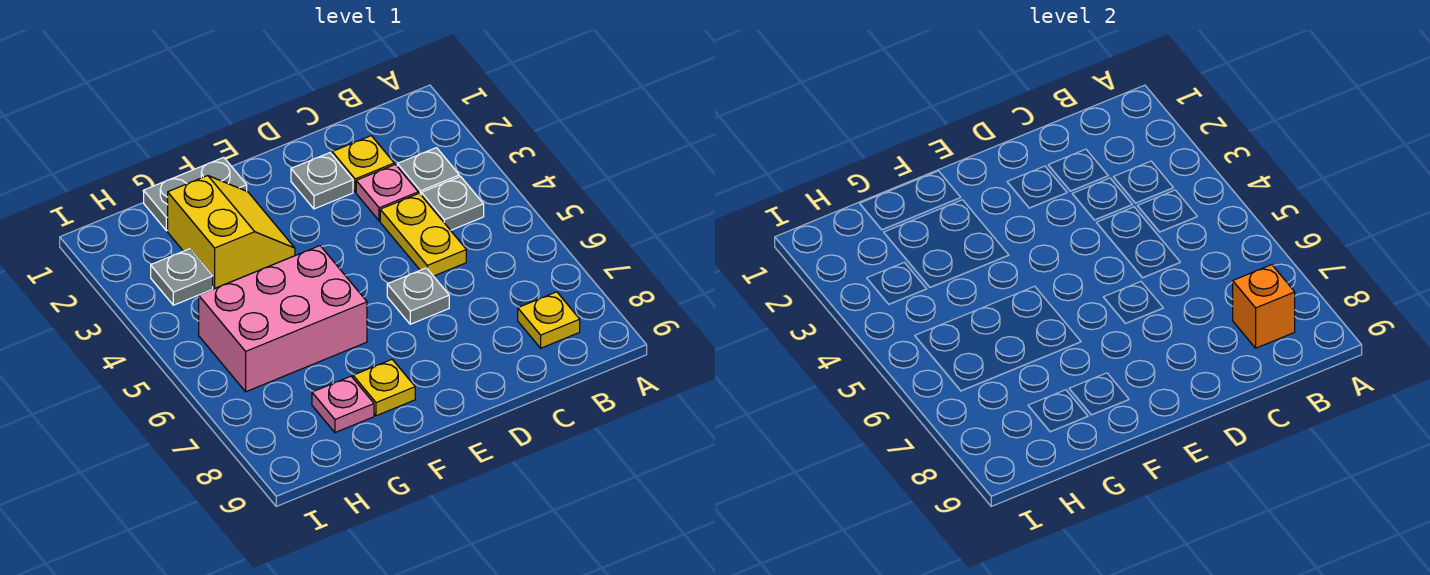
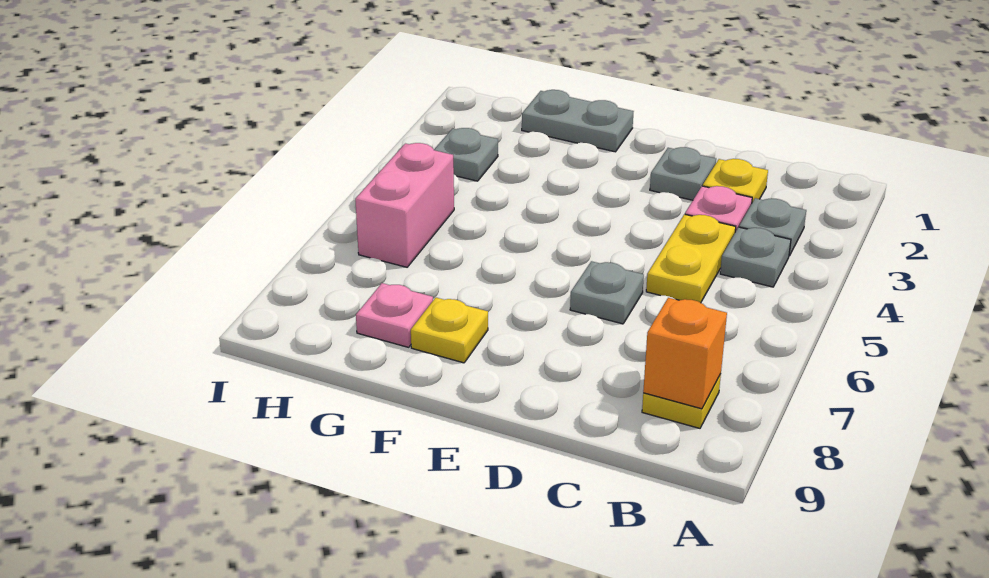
yellow 2x2 slope [168,176,295,288] -> none
pink 2x3 brick [199,246,367,392] -> pink 1x2 brick [355,143,454,267]

